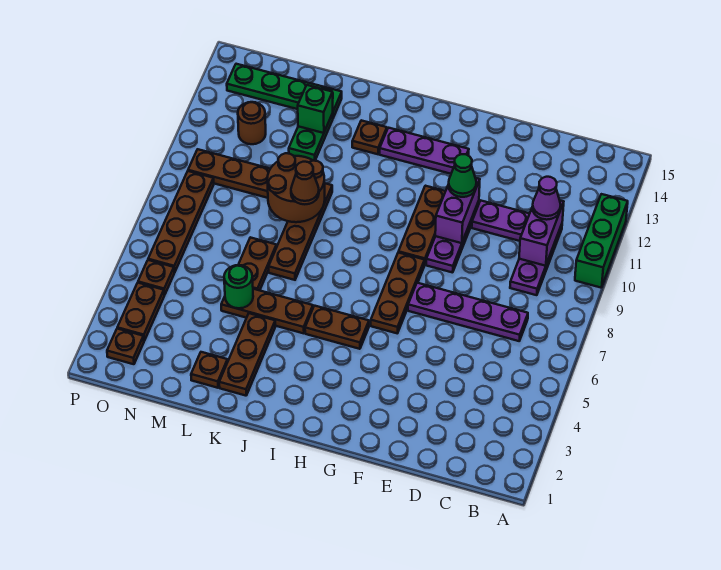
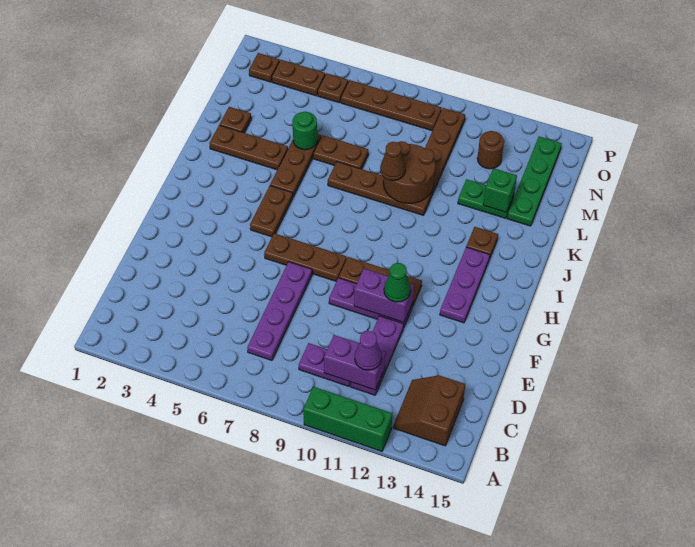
none -> brown 2x2 slope [393,375,465,446]

